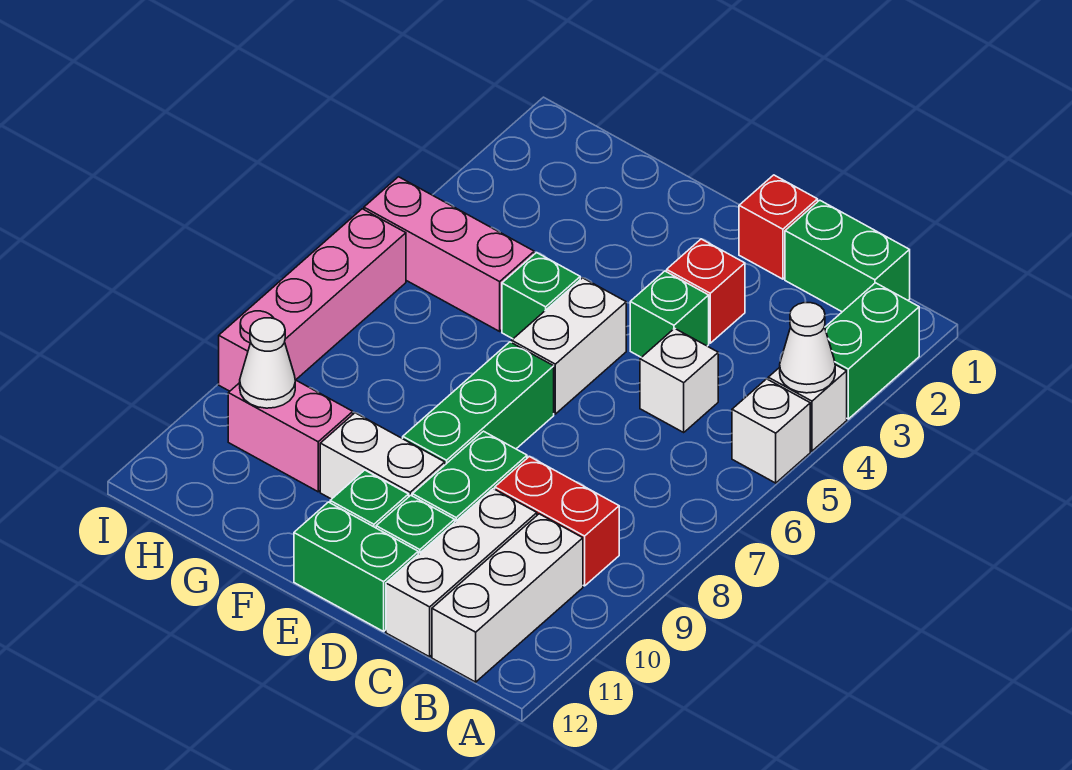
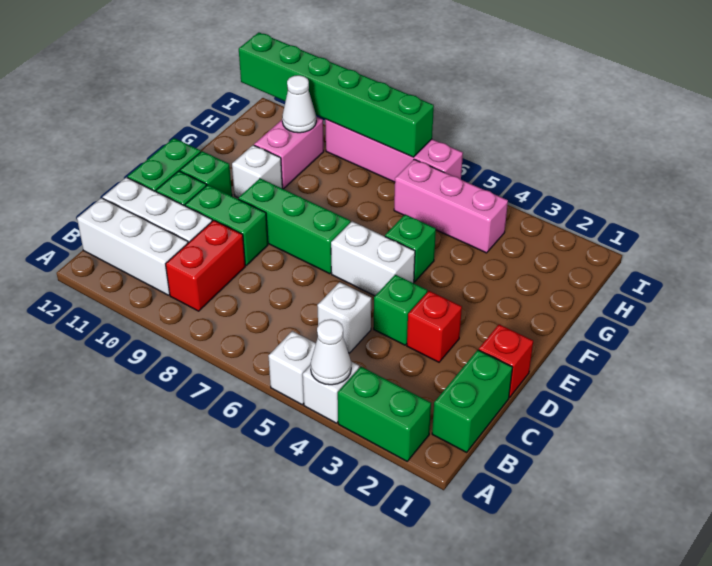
white 1x2 brick [320,413,445,499] -> white 1x1 brick [232,145,282,198]
pink 1x3 brick [364,177,534,331] -> pink 1x3 brick turned to [394,159,508,253]
none -> green 1x6 brick [239,33,434,157]

